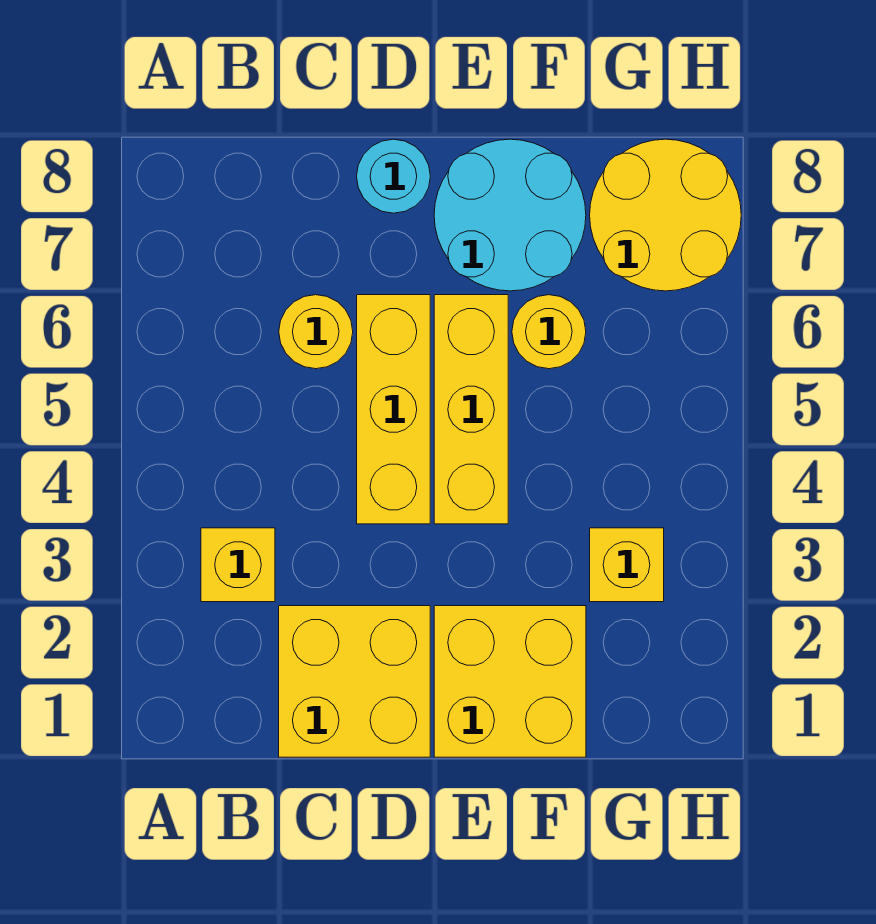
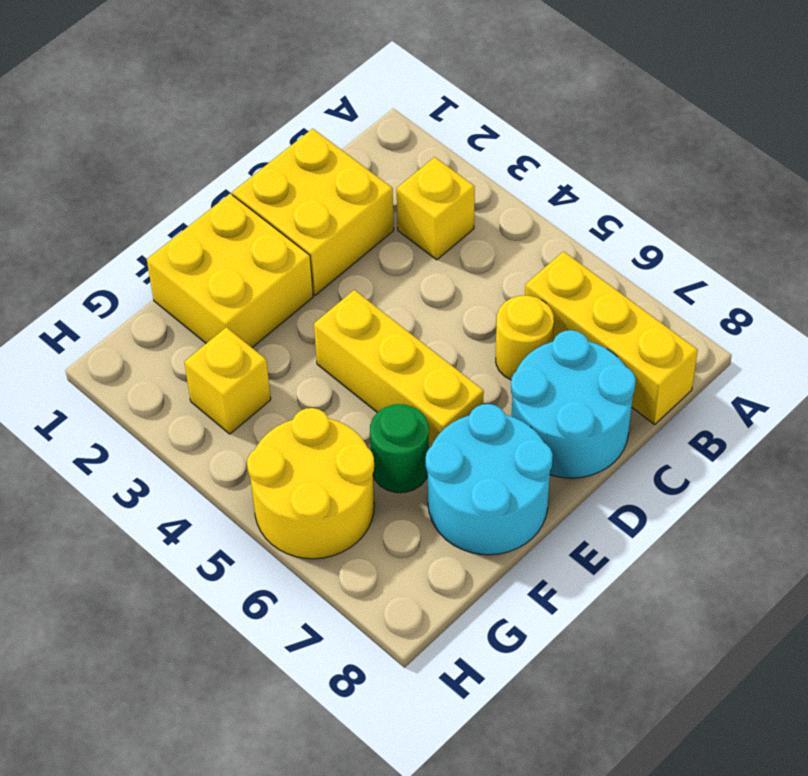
yellow 1x3 brick [357,295,430,524] -> yellow 1x3 brick moved to [525,251,698,424]
cyan 1x1 round brick [357,139,430,213] -> cyan 2x2 round brick [511,330,636,478]
yellow 1x1 round brick [512,295,586,369] -> green 1x1 round brick [370,404,429,493]
yellow 2x2 round brick [590,139,741,291] -> yellow 2x2 round brick moved to [247,408,374,559]

